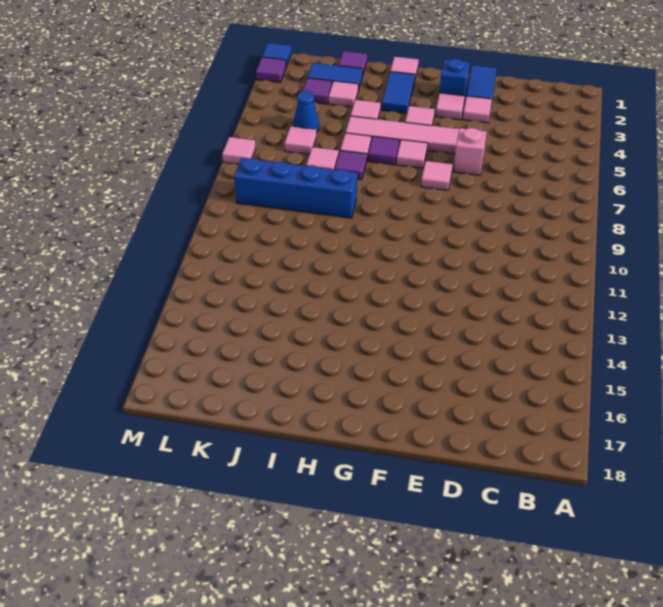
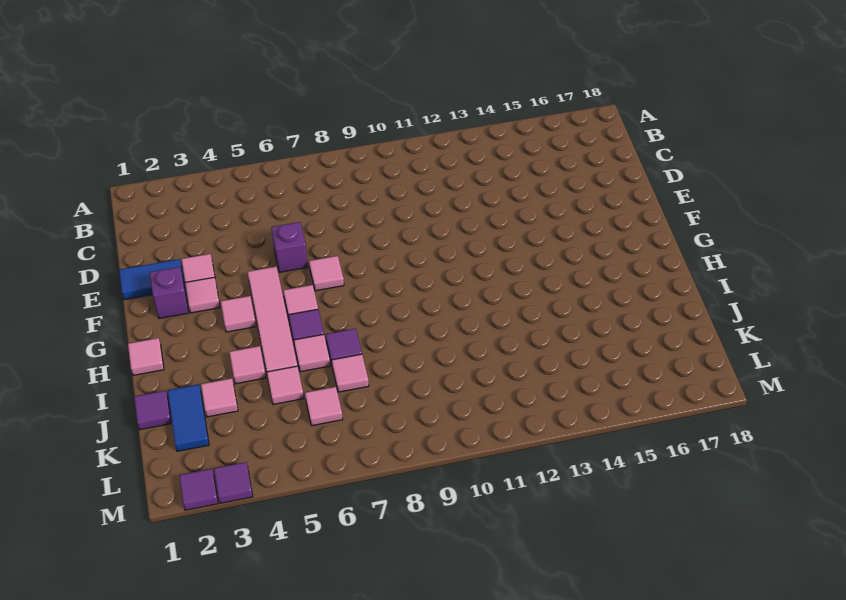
pink 1x1 brick [453,128,487,175] -> purple 1x1 brick [271,222,308,273]
blue 1x1 brick [439,59,470,96] -> purple 1x1 brick [150,267,189,319]
blue 1x2 tile [382,72,415,113] -> none
blue 1x4 brick [234,158,357,218] -> none
purple 1x1 tile [303,78,332,104] -> purple 1x1 tile moved to [214,462,253,503]
blue 1x1 cone [293,91,319,133] -> none
blue 1x1 tile [262,43,292,67] -> none
pink 1x1 tile [222,137,256,164] -> pink 1x1 tile moved to [267,366,304,404]

